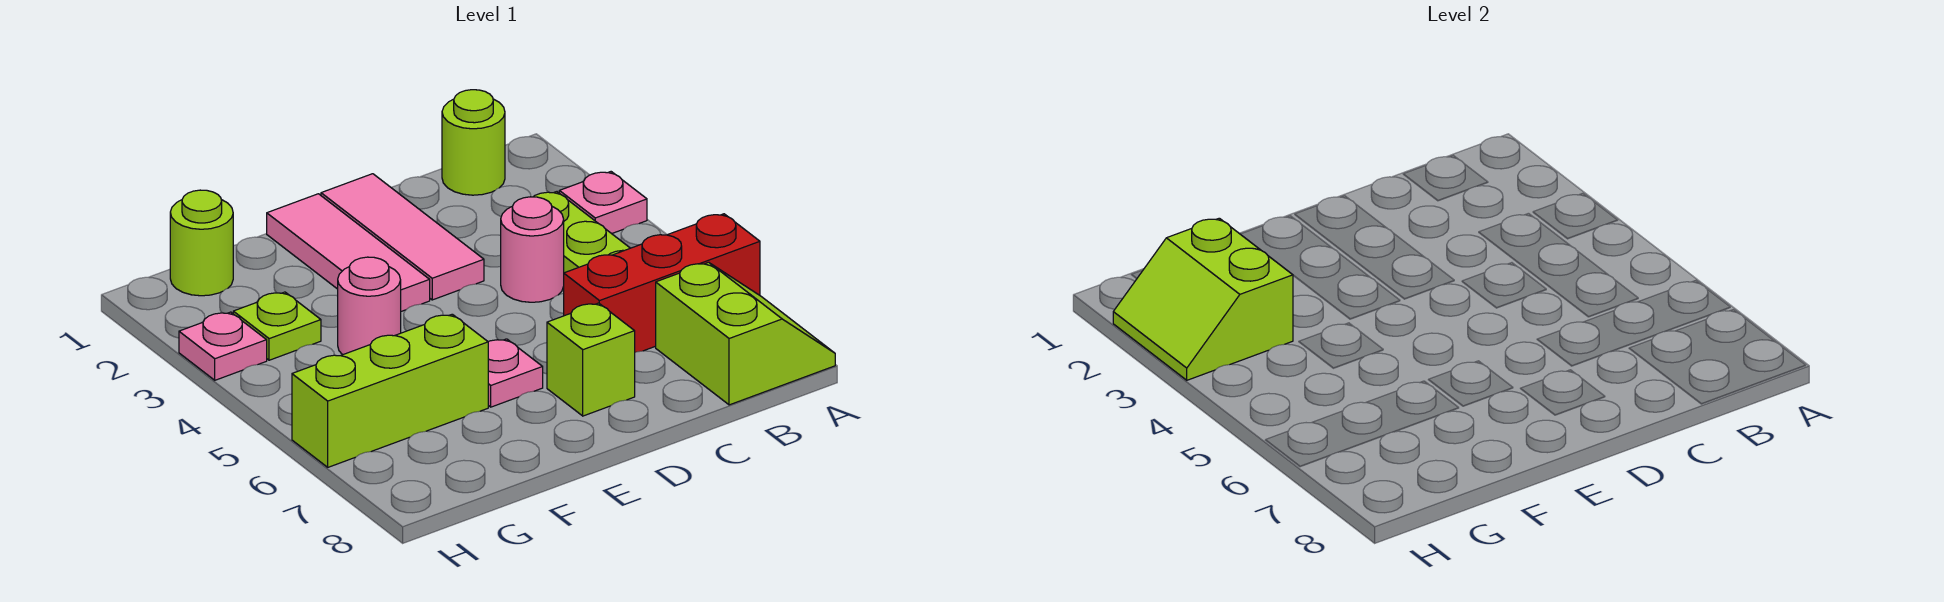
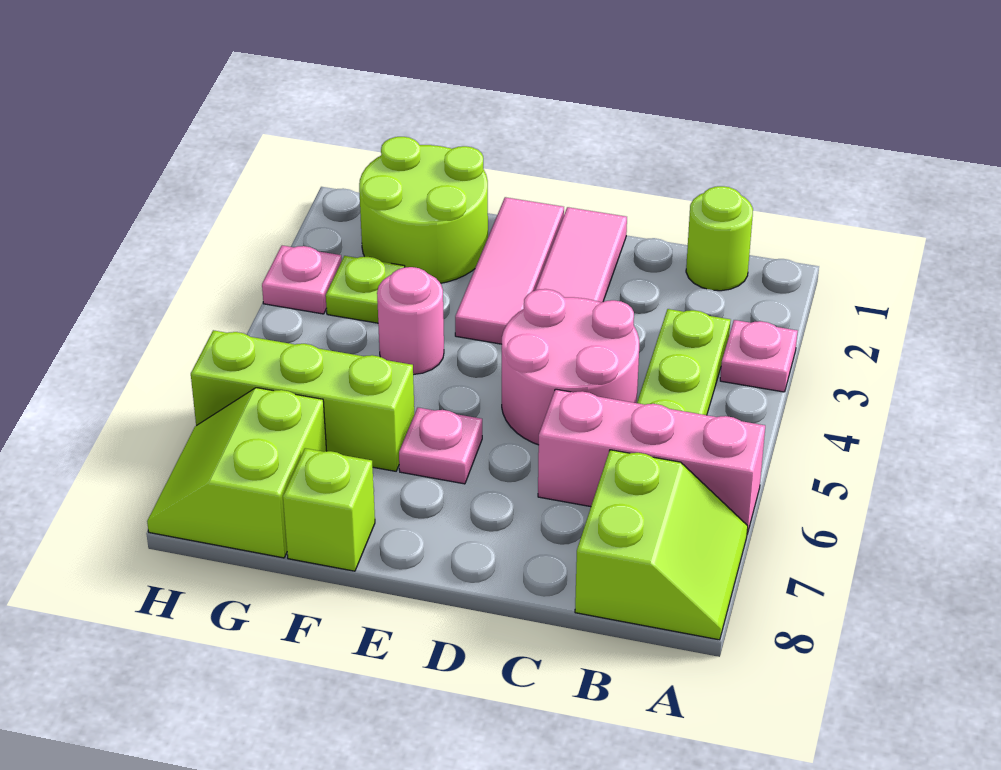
red 1x3 brick [564,214,760,352] -> pink 1x3 brick [538,389,765,534]
pink 1x1 round brick [501,197,564,302] -> pink 2x2 round brick [502,289,639,445]
lime 1x1 brick [547,303,635,416] -> lime 1x1 brick moved to [283,448,375,571]
lime 1x1 round brick [170,190,233,296] -> lime 2x2 round brick [359,137,488,283]
lime 2x2 slope [1113,218,1293,380] -> lime 2x2 slope moved to [147,388,326,558]

